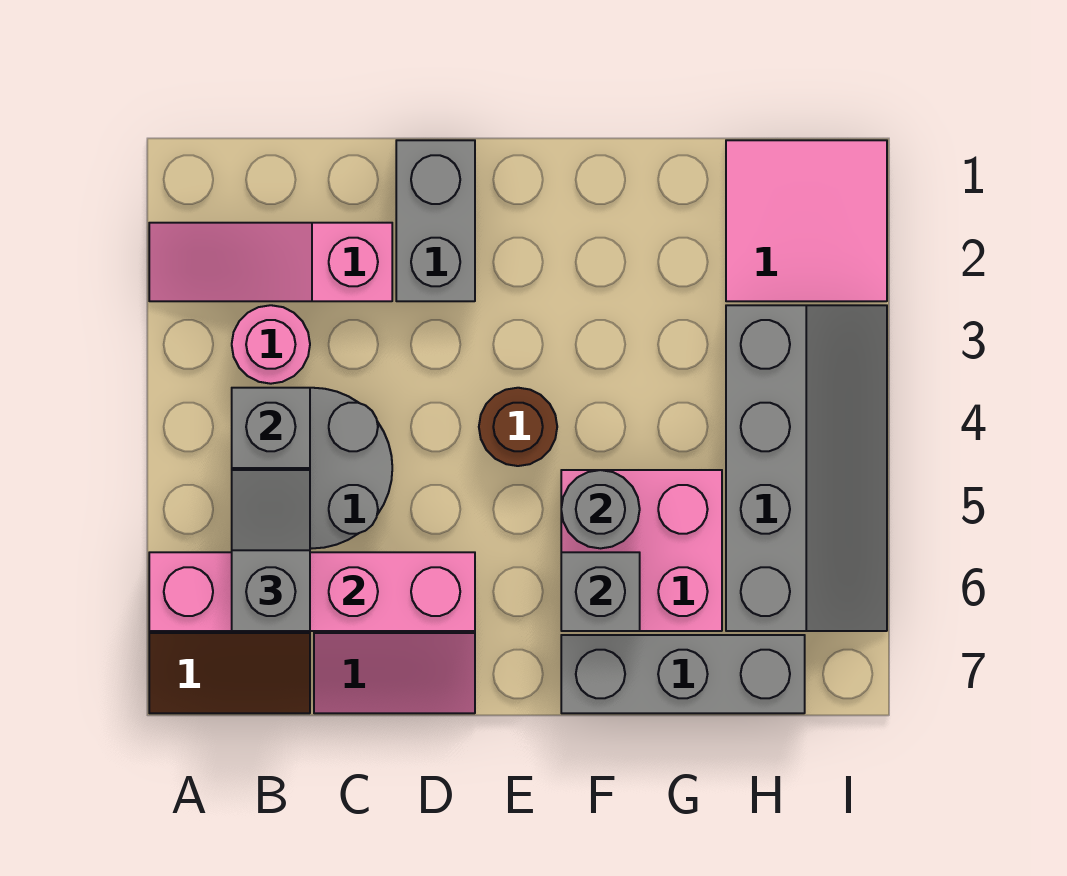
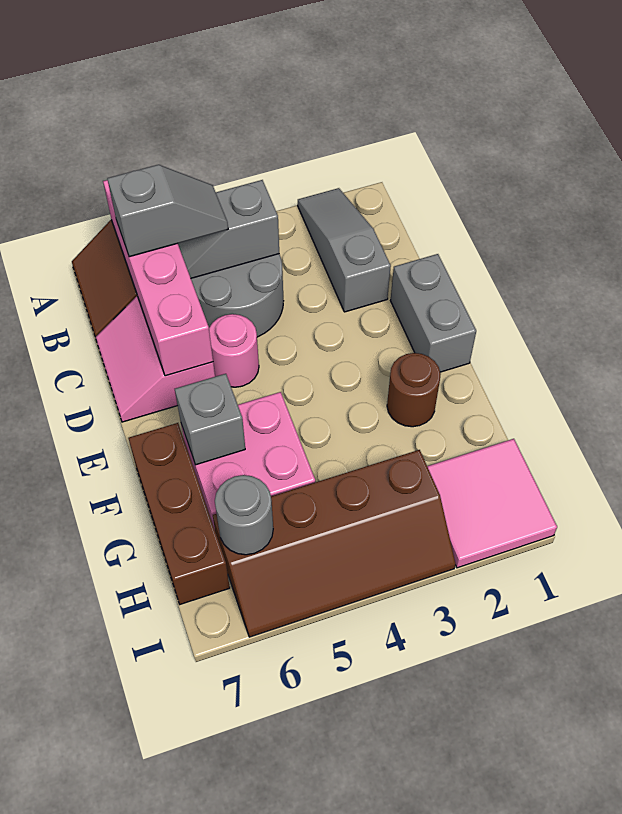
pink 1x3 slope [149,223,392,301] -> grey 1x3 slope [298,188,391,312]
pink 1x1 round brick [232,305,310,384] -> pink 1x1 round brick moved to [209,314,259,387]
grey 1x2 brick [396,140,475,301] -> grey 1x2 brick turned to [391,254,476,372]
brown 1x1 round brick [479,388,557,466] -> brown 1x1 round brick moved to [387,353,441,427]
grey 1x1 round brick [561,470,640,548] -> grey 1x1 round brick moved to [215,475,273,555]
grey 1x3 brick [561,635,805,713] -> brown 1x3 brick [128,423,230,604]
grey 2x4 slope [726,305,887,631] -> brown 2x4 slope [213,450,456,637]

